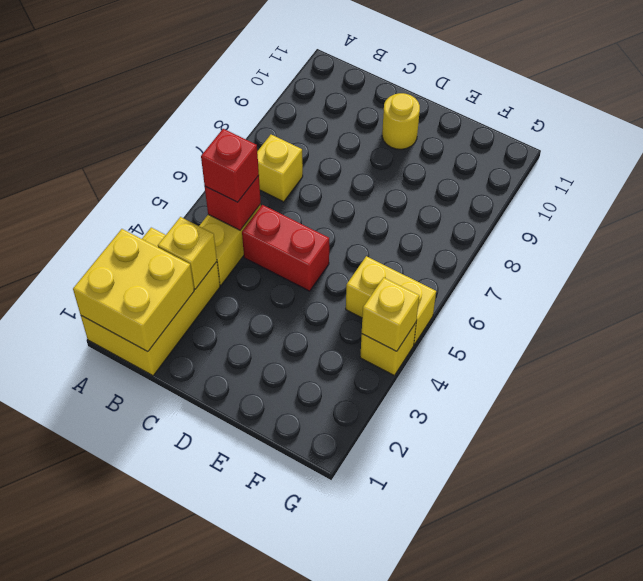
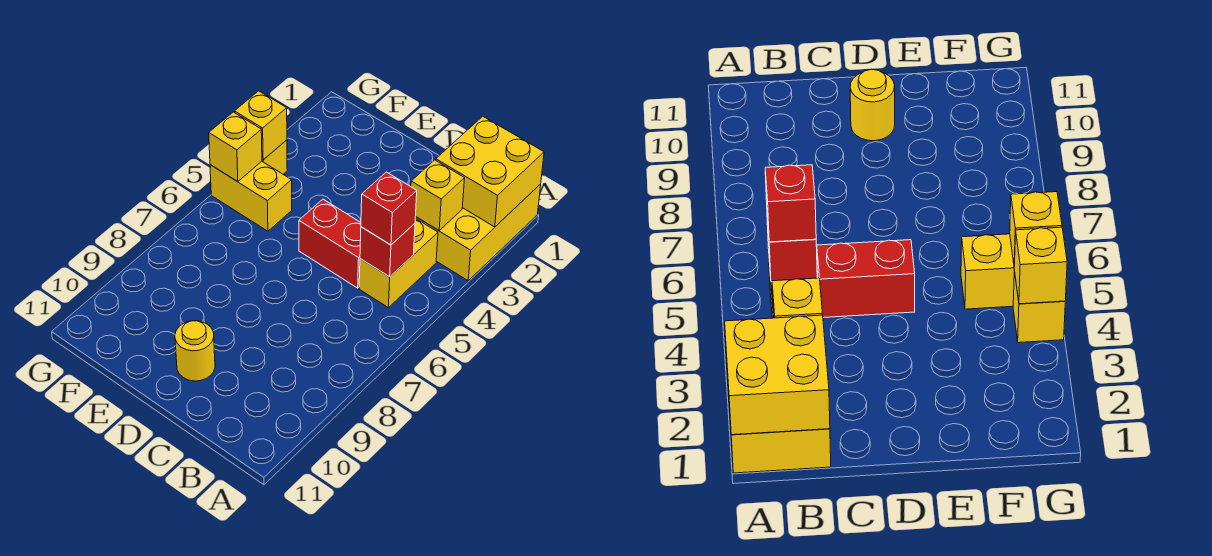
yellow 1x1 brick [257,135,303,202] -> yellow 1x1 brick moved to [209,112,262,182]

